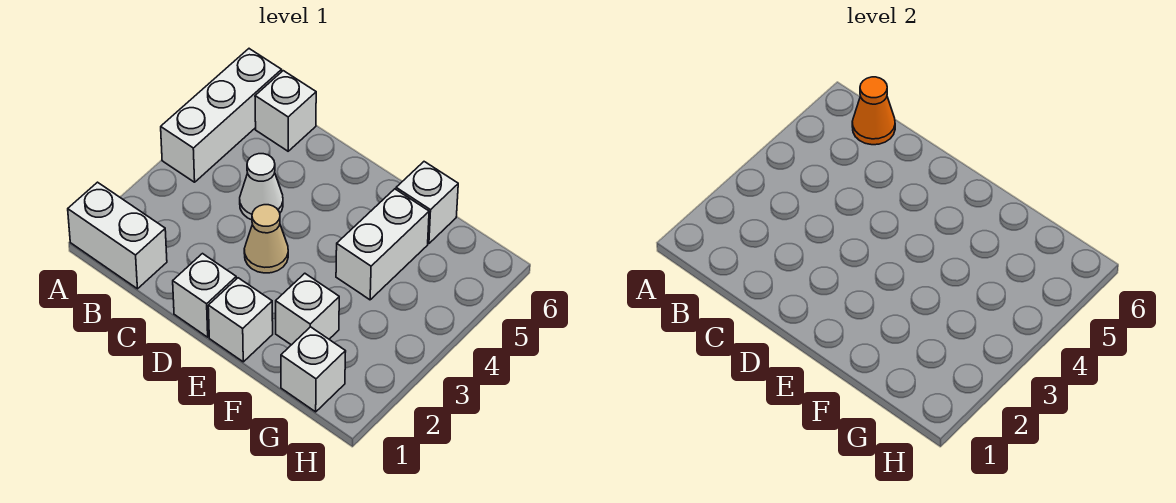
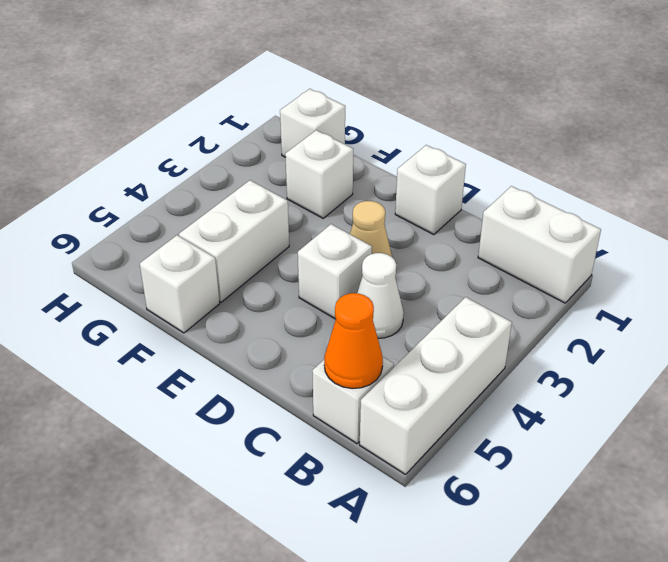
white 1x1 brick [208,278,273,362] -> white 1x1 brick moved to [298,224,372,319]

